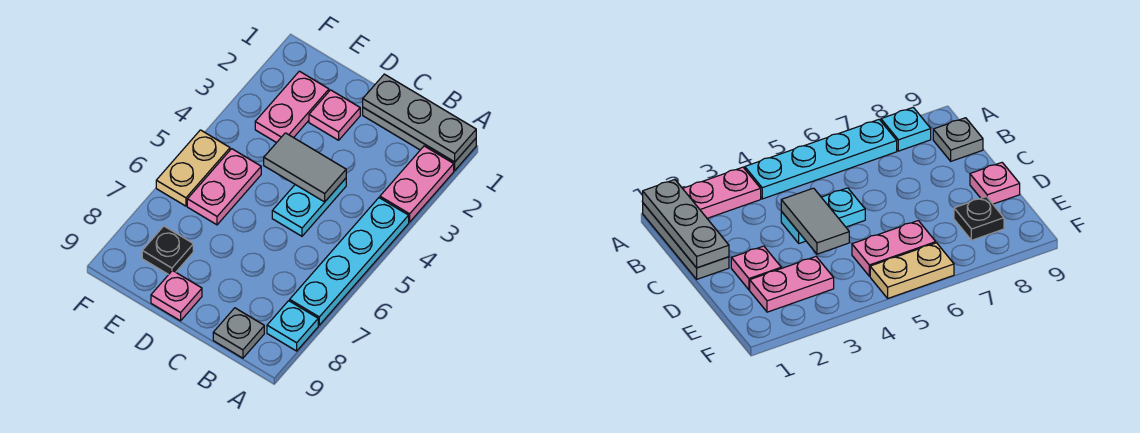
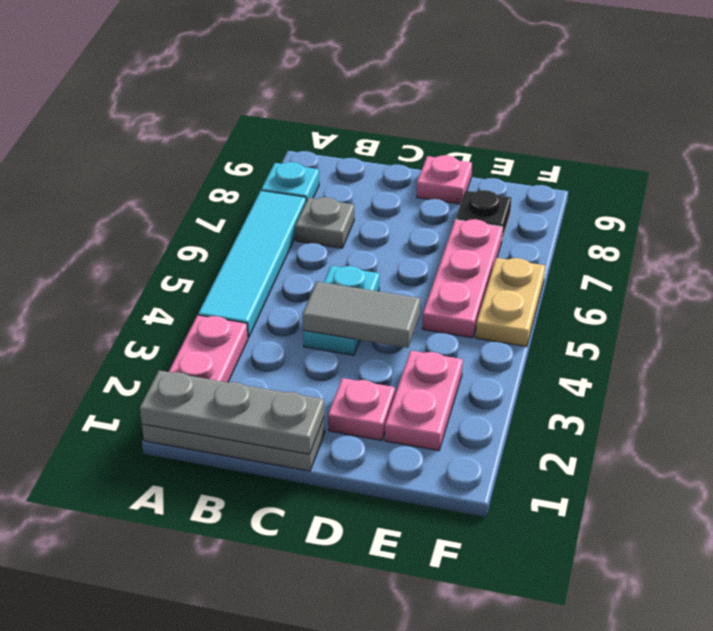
cyan 1x4 plate [290,198,409,325] -> cyan 1x4 tile [198,191,306,338]
grey 1x1 plate [213,308,264,358] -> grey 1x1 plate moved to [295,197,354,248]
pink 1x2 plate [187,149,261,225] -> pink 1x3 plate [422,219,503,338]

